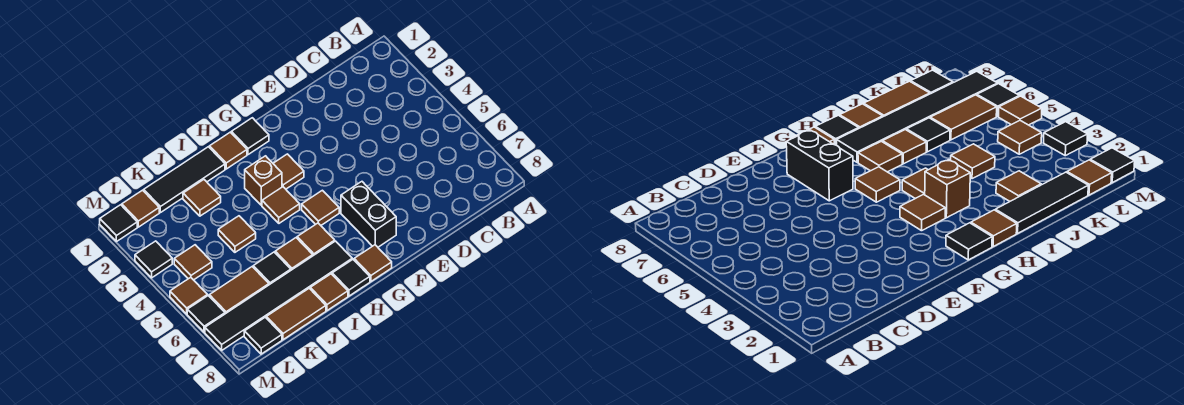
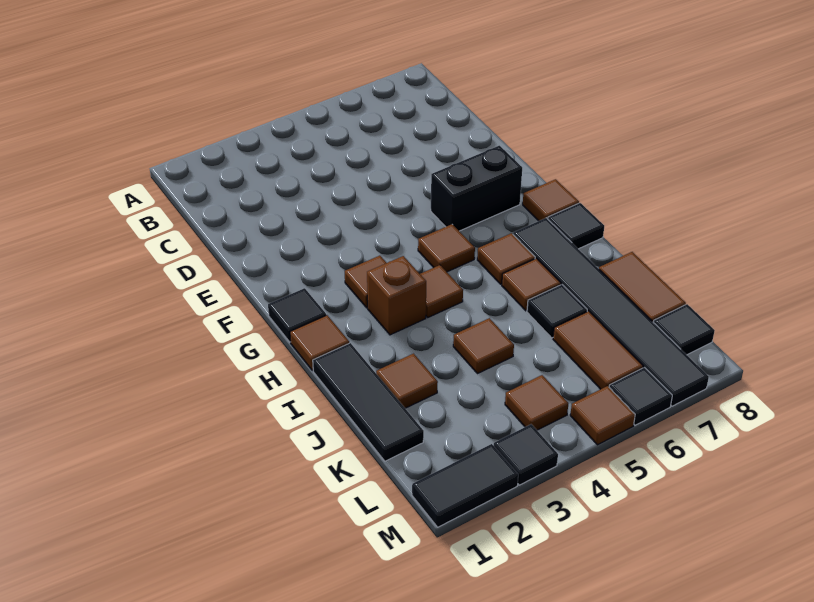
brown 1x1 tile [310,274,348,311] -> none
brown 1x1 tile [122,190,159,227] -> none
black 1x1 tile [100,205,137,242] -> black 1x2 tile [412,444,518,527]

